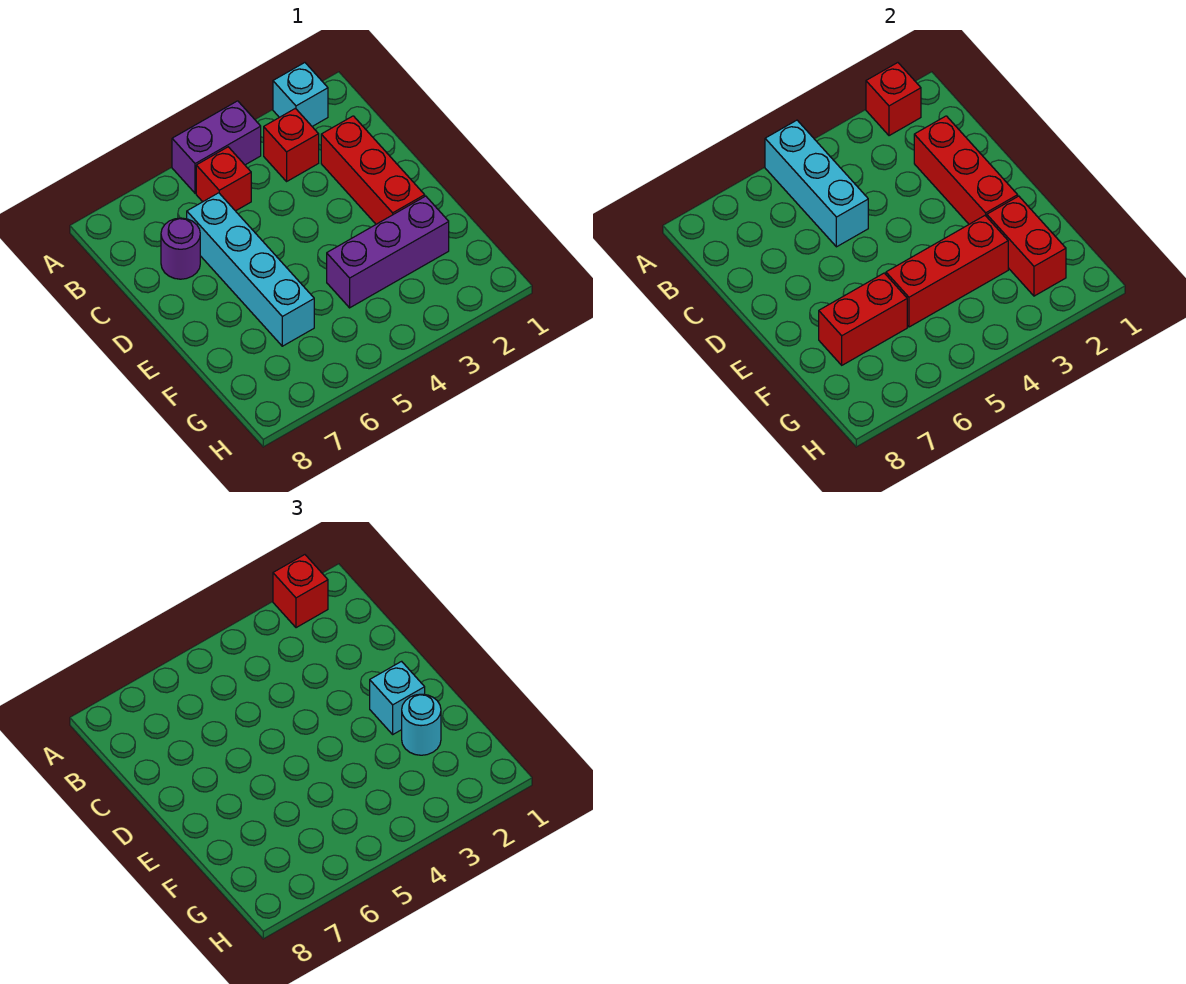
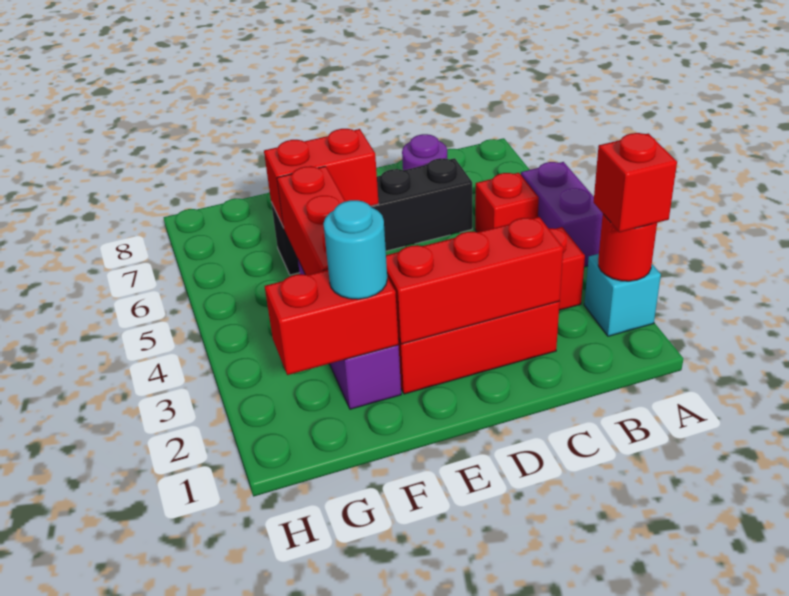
red 1x1 brick [866,63,921,136] -> red 1x1 round brick [598,214,657,281]
cyan 1x3 brick [765,120,868,247] -> none
cyan 1x4 brick [187,193,314,346] -> black 1x4 brick [271,158,472,275]
cyan 1x1 brick [370,661,425,734] -> none
red 1x2 brick [819,273,907,365] -> red 1x2 brick turned to [264,129,379,227]

